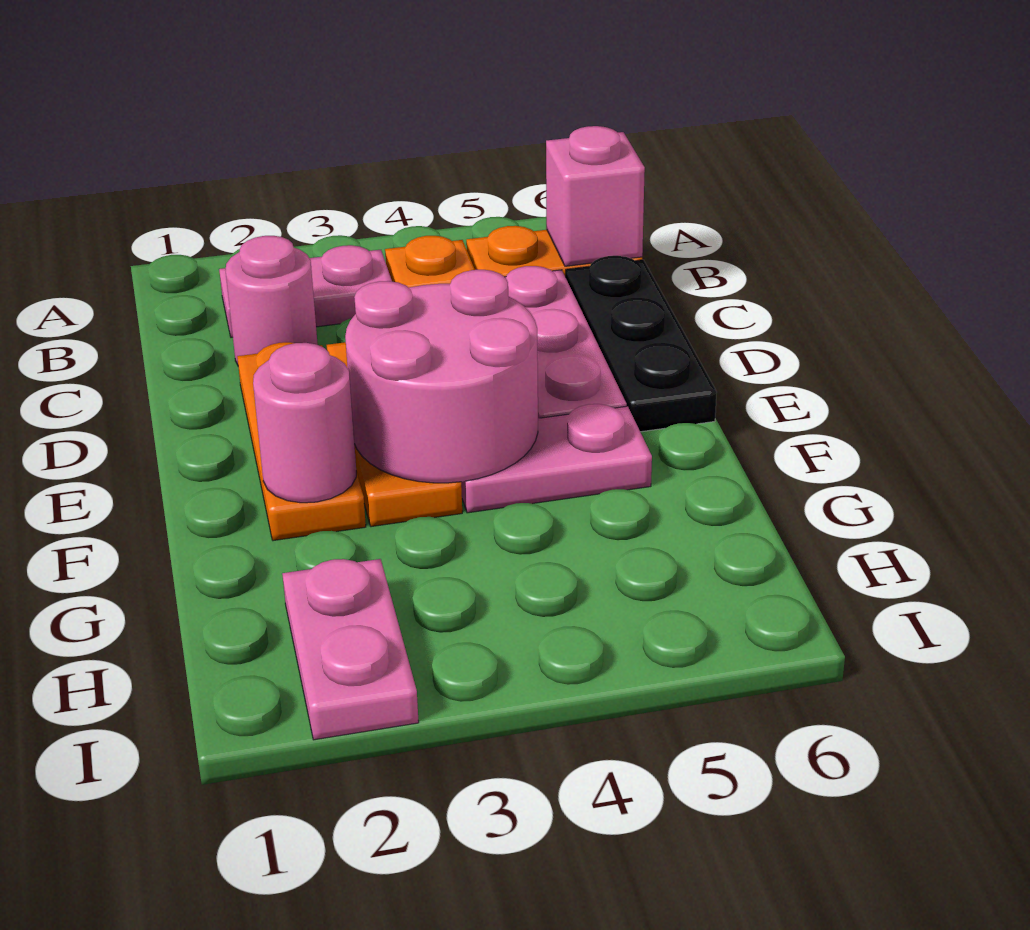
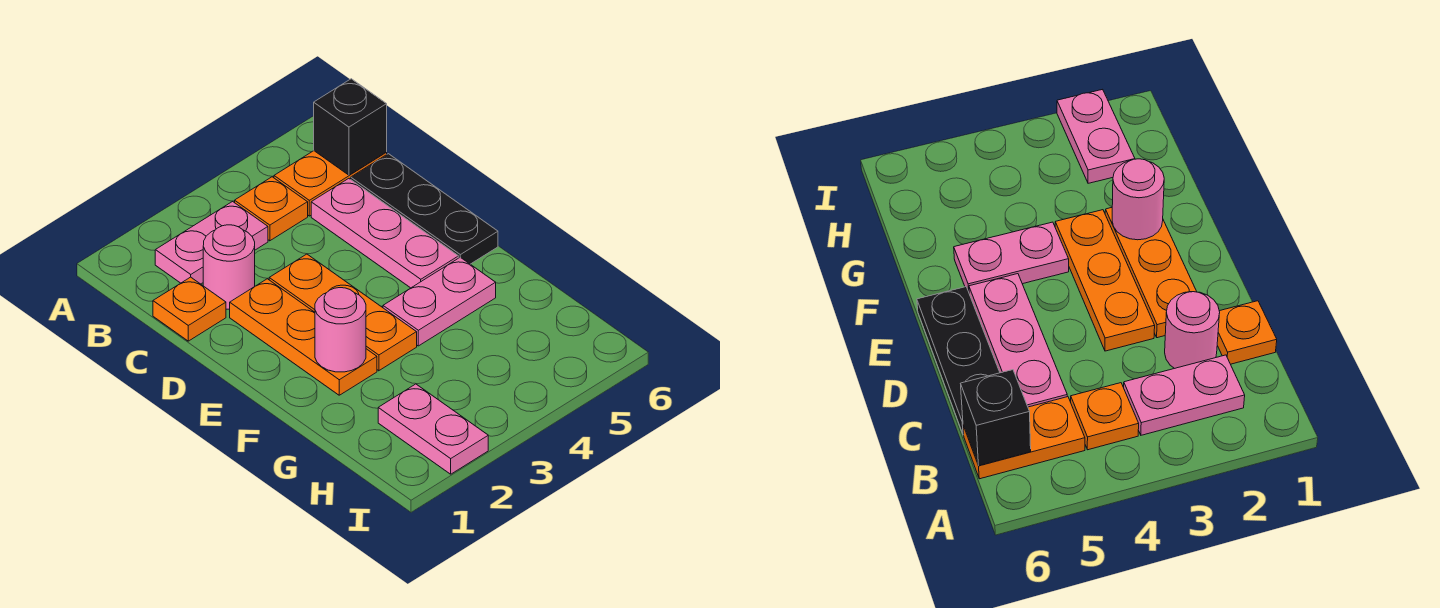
pink 1x1 brick [546,126,645,266] -> black 1x1 brick [314,79,387,175]
none -> orange 1x1 plate [153,277,226,341]
pink 2x2 round brick [345,270,538,483] -> none

